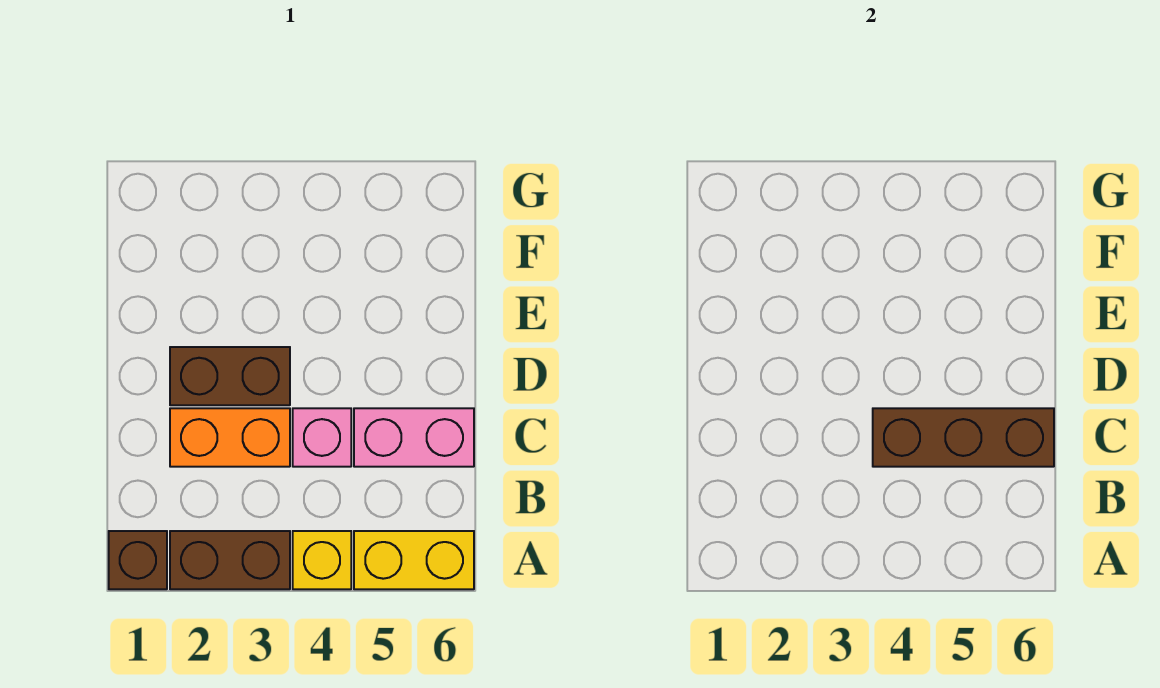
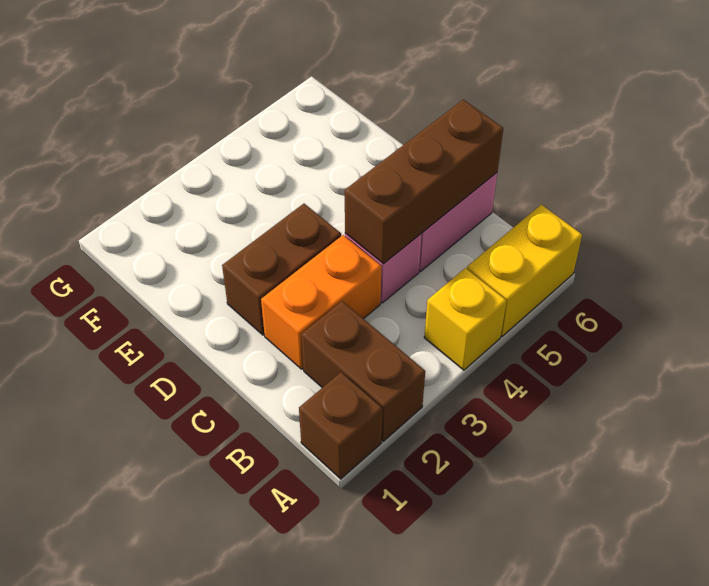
brown 1x2 brick [170,531,290,589] -> brown 1x2 brick turned to [301,301,425,441]

